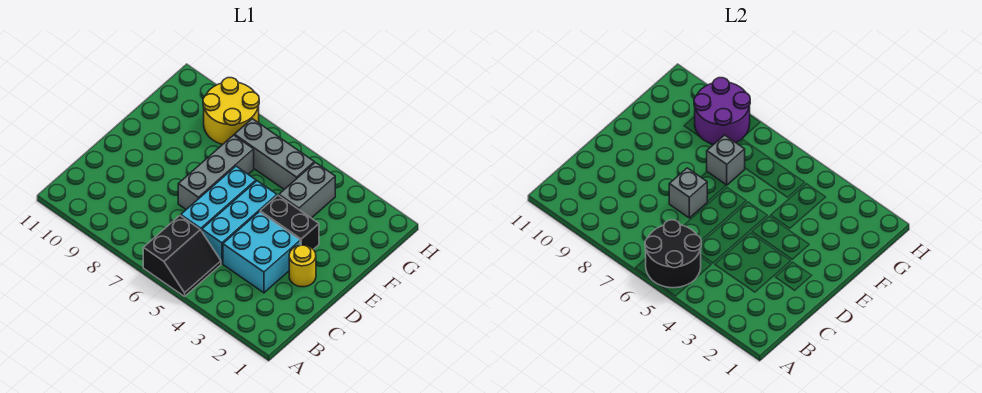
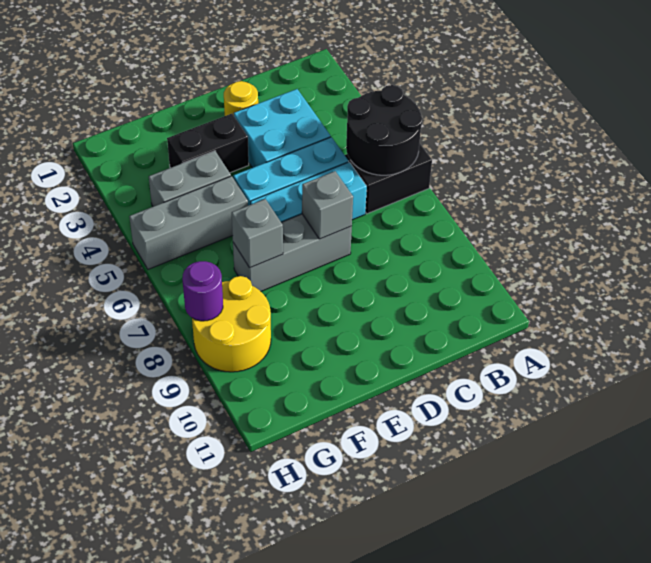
black 1x2 brick [260,195,319,249] -> black 1x2 brick turned to [167,114,249,173]
grey 1x3 brick [234,119,314,189] -> grey 1x3 brick turned to [129,176,248,269]
purple 2x2 round brick [694,78,750,144] -> purple 1x1 round brick [182,261,223,321]

